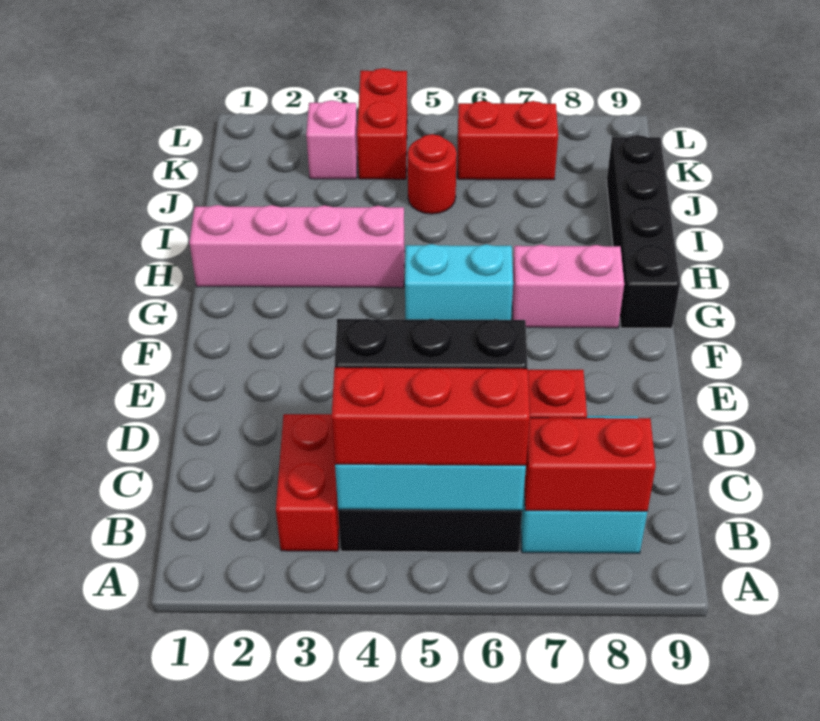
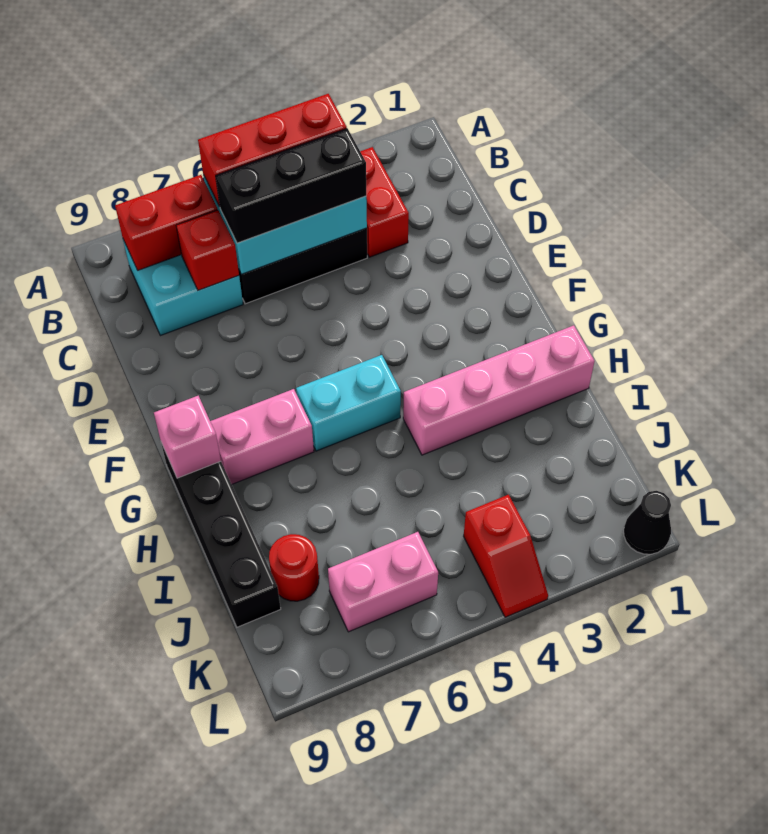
red 1x1 round brick [408,134,457,214] -> red 1x1 round brick moved to [269,534,319,601]
pink 1x1 brick [306,100,358,179] -> pink 1x1 brick moved to [154,396,221,478]
red 1x2 brick [357,68,407,179] -> red 1x2 slope [464,495,548,617]
red 1x2 brick [458,101,558,180] -> pink 1x2 brick [328,532,438,632]
none -> black 1x1 cone [624,491,671,554]

